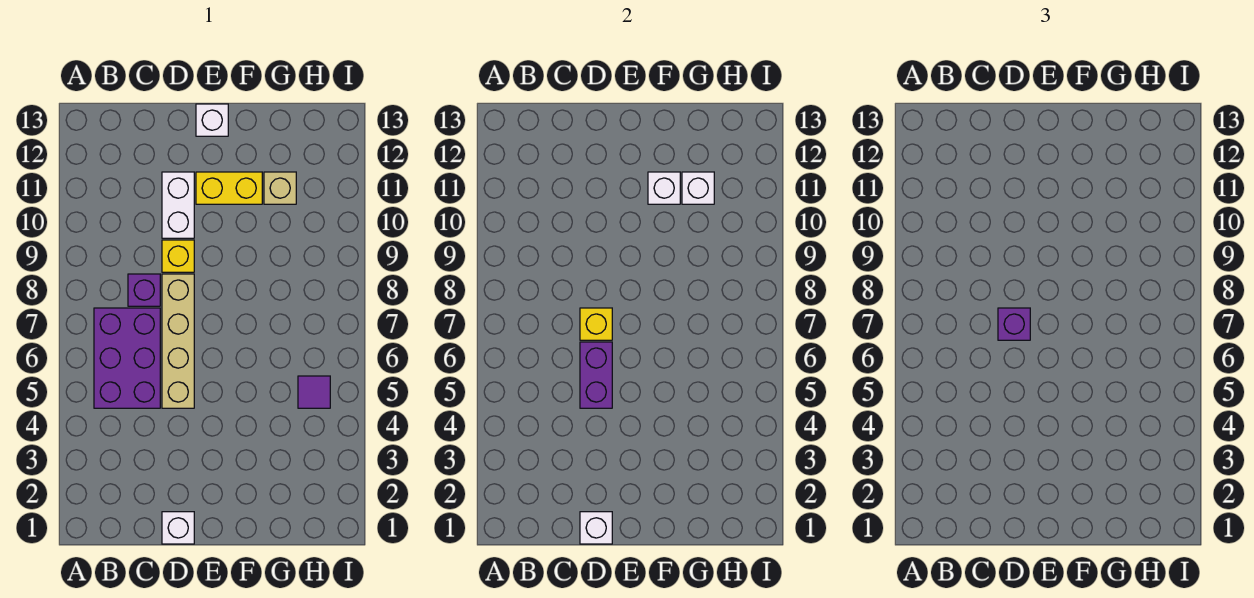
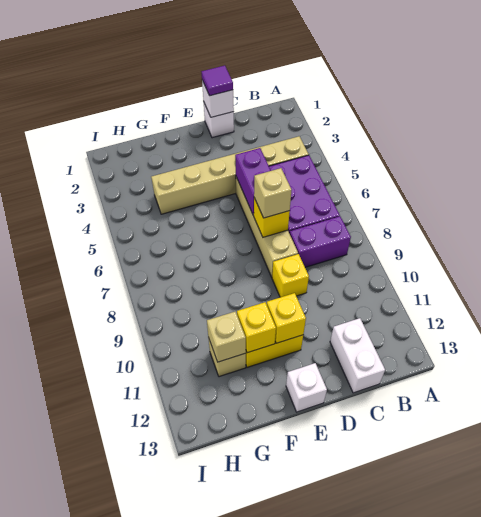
none -> tan 1x6 brick [151,136,309,214]
purple 1x1 brick [128,274,160,306] -> purple 1x2 brick [289,216,351,267]
purple 1x1 brick [998,308,1030,340] -> tan 1x1 brick [254,168,291,218]
white 1x2 brick [162,172,194,238] -> white 1x2 brick moved to [330,318,385,393]
none -> yellow 1x1 brick [267,293,306,343]
white 1x1 brick [648,172,680,204] -> yellow 1x1 brick [237,302,276,353]
white 1x1 brick [682,172,714,204] -> tan 1x1 brick [207,312,246,362]
purple 1x1 tile [298,376,330,408] -> purple 1x1 tile moved to [202,66,233,96]

